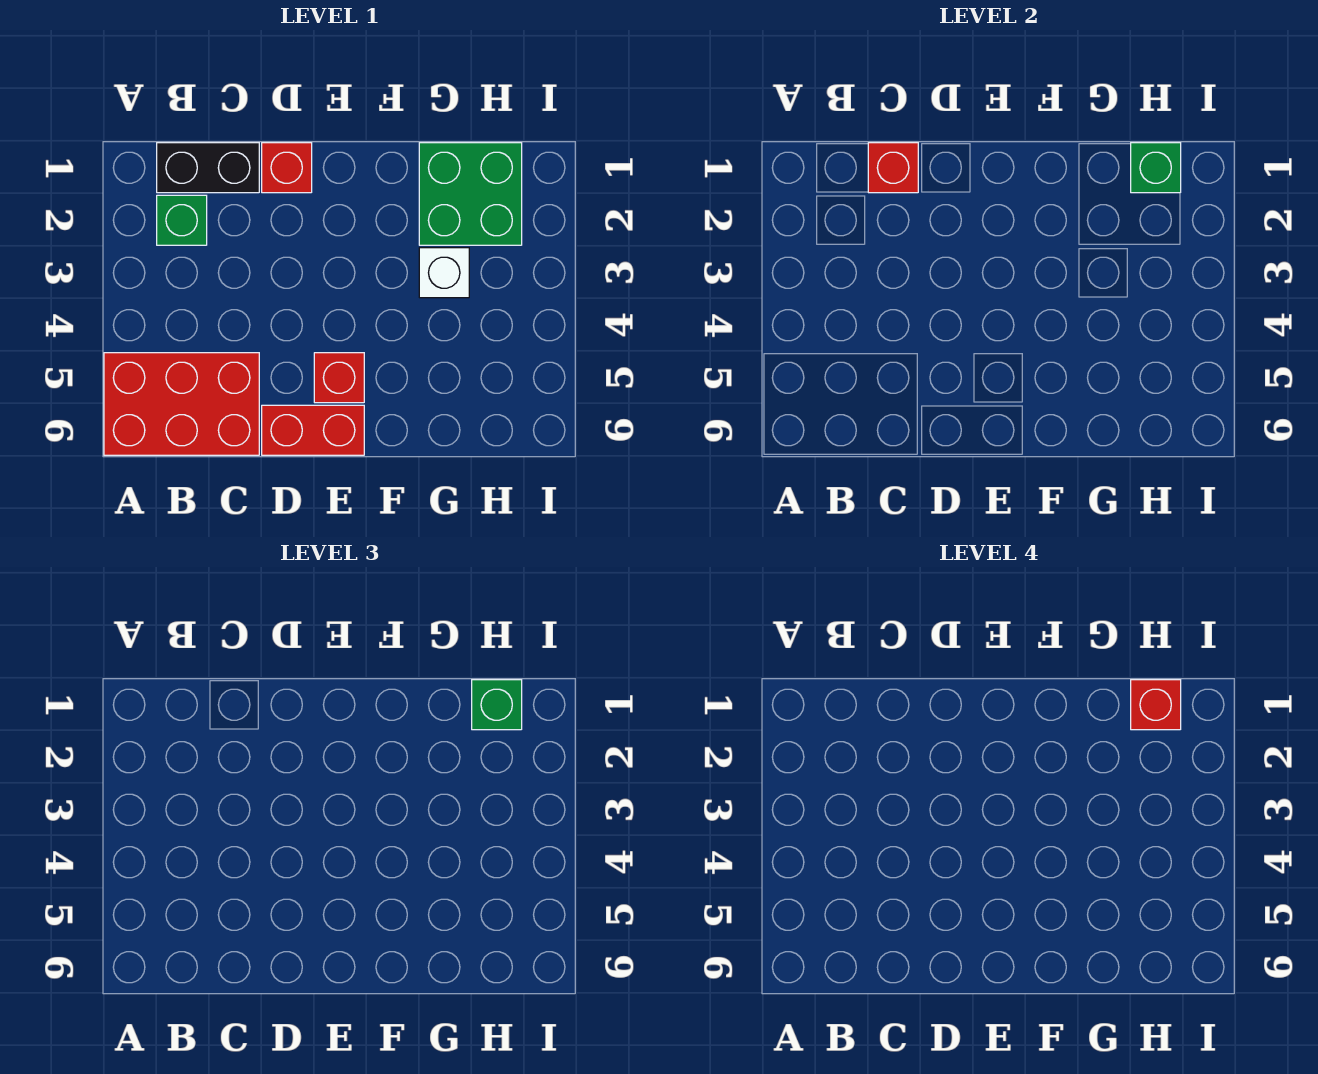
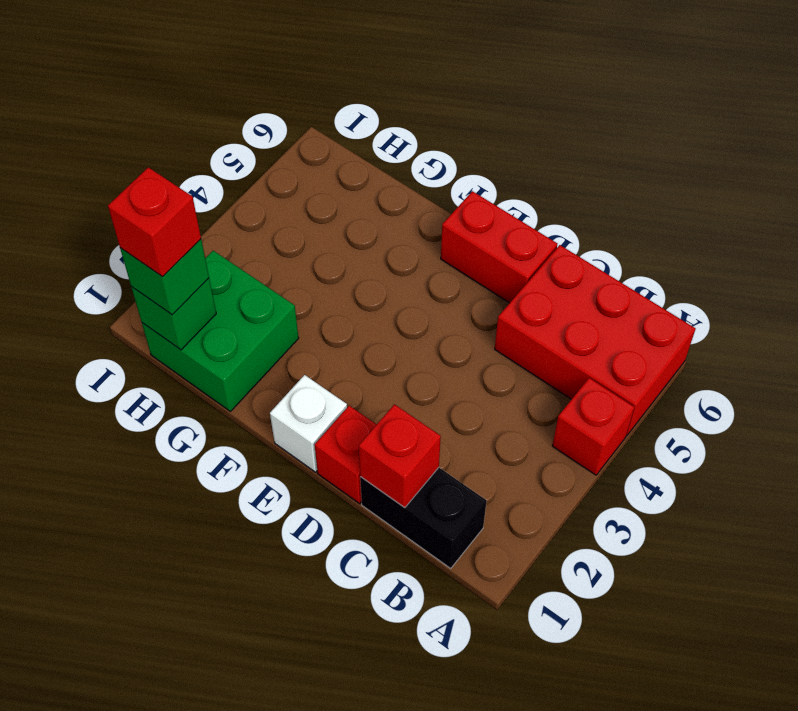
green 1x1 brick [157,195,207,245] -> none
red 1x1 brick [314,353,364,403] -> red 1x1 brick moved to [552,378,634,475]
white 1x1 brick [419,248,469,298] -> white 1x1 brick moved to [270,375,347,472]

